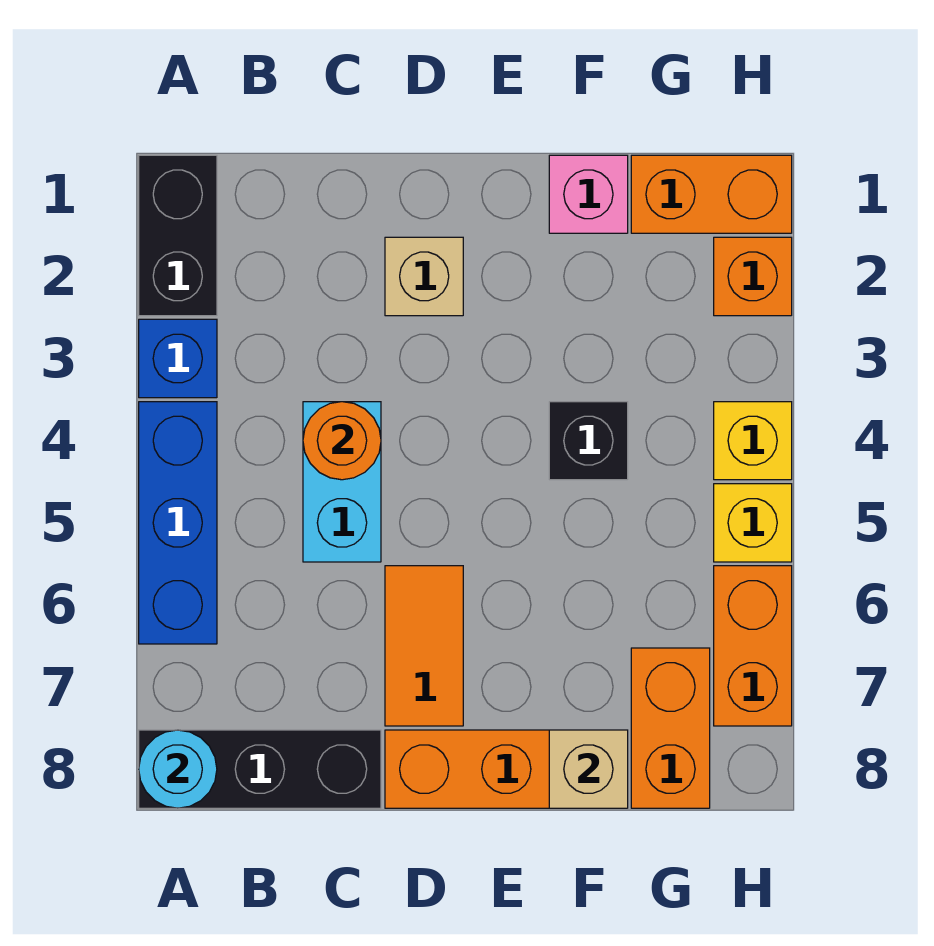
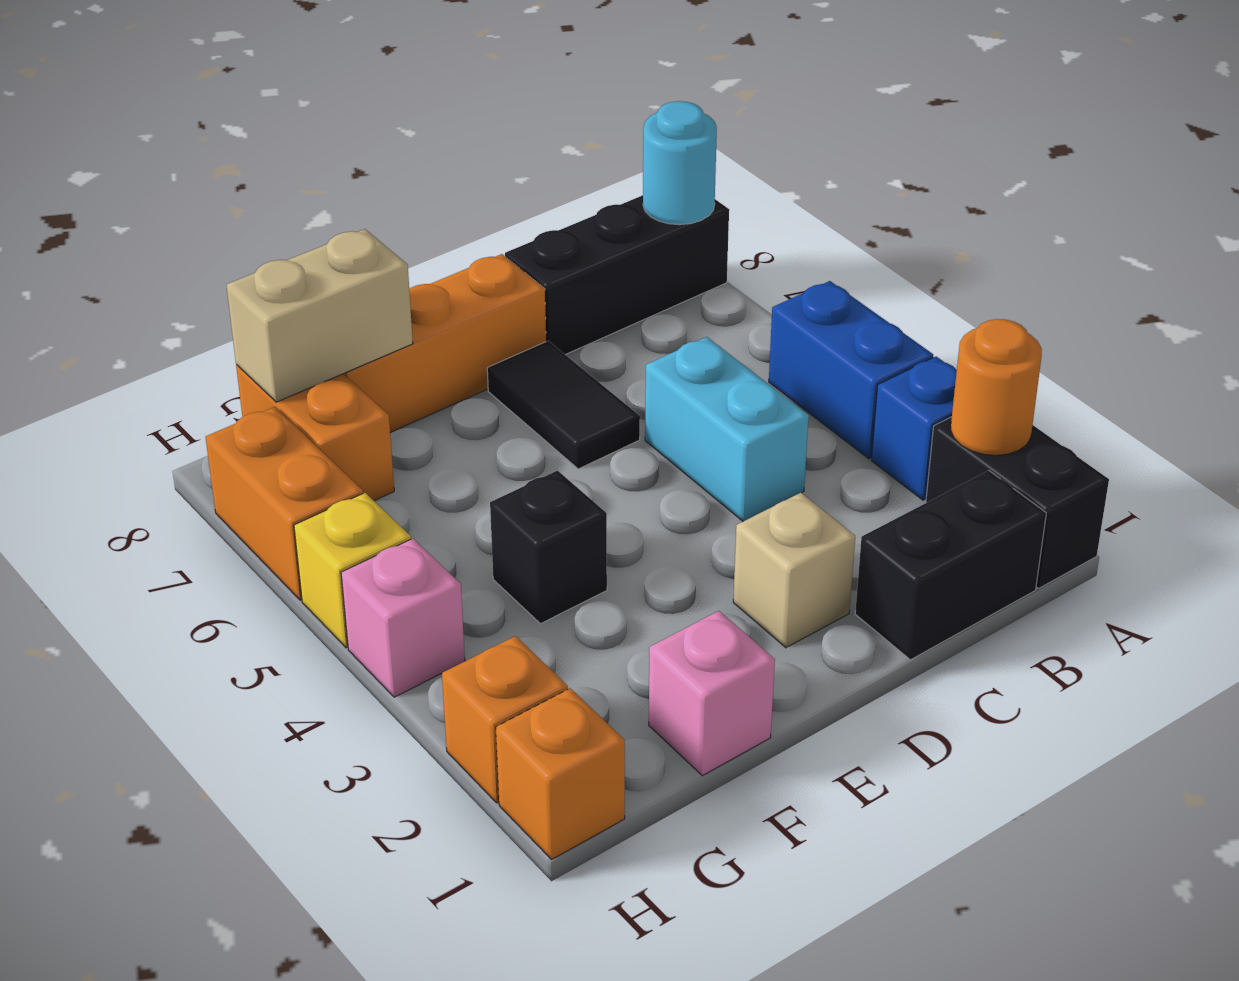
blue 1x3 brick [139,402,217,644] -> blue 1x2 brick [769,281,933,459]
none -> black 1x2 brick [855,470,1046,660]
orange 1x1 round brick [303,402,381,480] -> orange 1x1 round brick moved to [951,319,1042,455]
orange 1x2 tile [385,566,463,726] -> black 1x2 tile [487,341,640,469]
tan 1x1 brick [549,730,628,808] -> tan 1x2 brick [226,229,413,402]
orange 1x2 brick [631,155,792,233] -> orange 1x1 brick [496,688,625,860]
yellow 1x1 brick [714,402,792,480] -> pink 1x1 brick [341,539,465,697]

